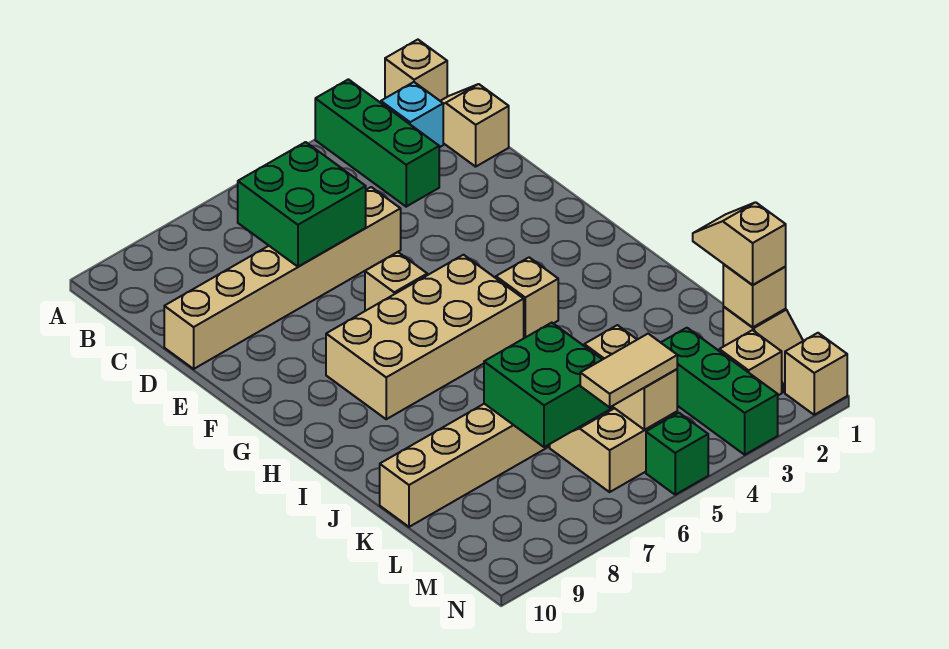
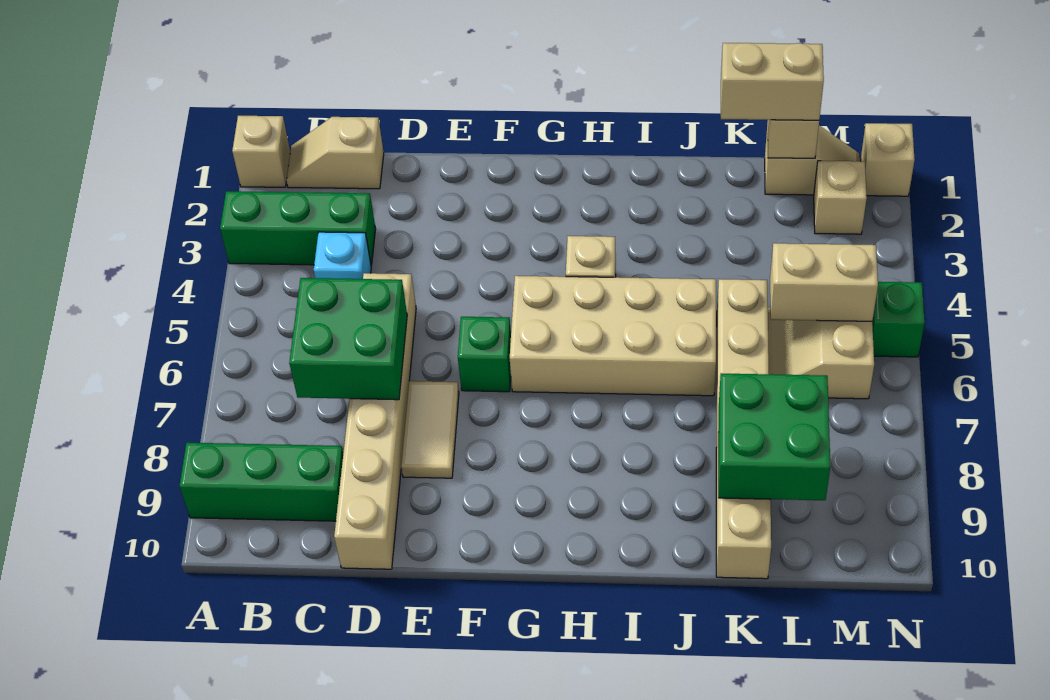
cyan 1x1 brick [381,82,443,147] -> cyan 1x1 brick moved to [314,232,371,279]
tan 1x1 brick [365,252,427,311] -> green 1x1 brick [458,317,511,392]
tan 2x4 brick [326,255,524,419] -> tan 2x4 brick turned to [510,276,716,396]
tan 1x2 slope [693,202,786,285] -> tan 1x2 brick [721,43,824,120]
green 2x2 brick [484,323,612,447] -> green 2x2 brick moved to [718,373,830,500]
green 1x3 brick [661,328,778,455] -> green 1x3 brick moved to [179,443,343,521]
tan 1x2 tile [580,334,677,407] -> tan 1x2 tile moved to [401,381,459,478]

